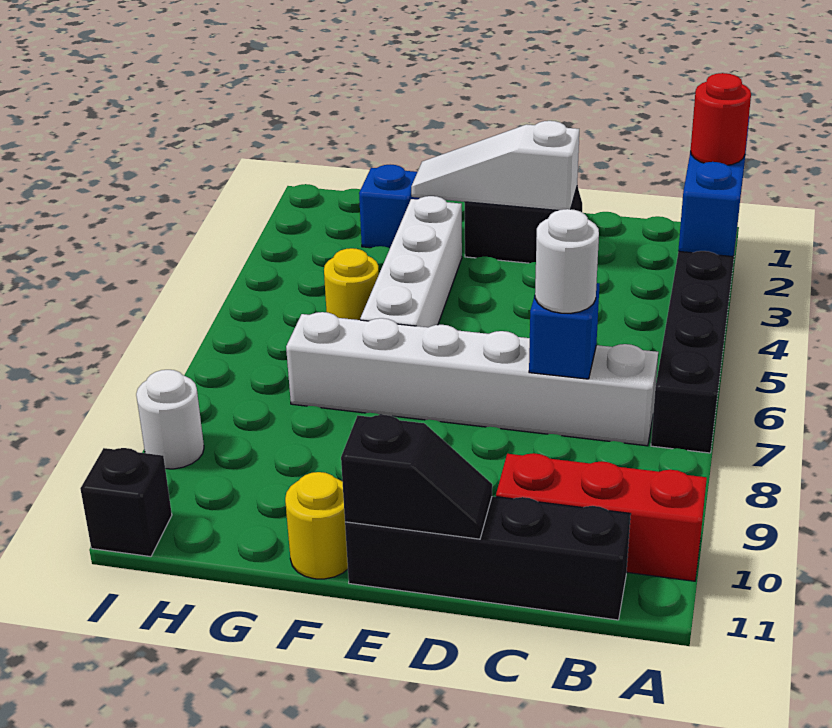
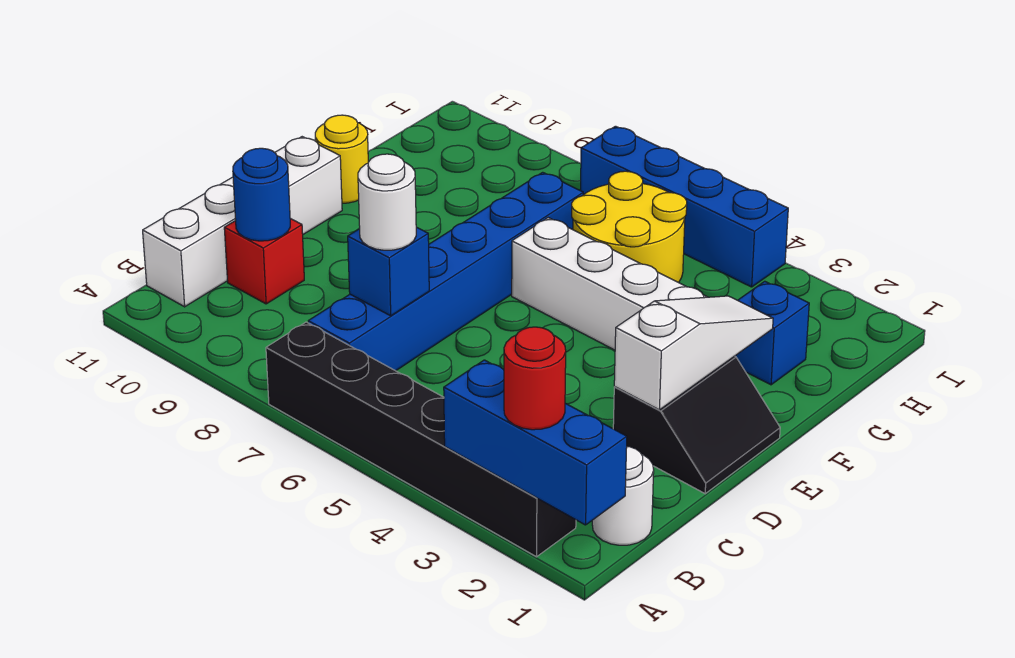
red 1x3 brick [496,453,707,581] -> red 1x1 brick [224,219,304,304]
white 1x6 brick [286,312,658,446] -> blue 1x6 brick [308,172,583,371]
black 1x4 brick [345,496,631,620] -> white 1x4 brick [143,137,342,307]
none -> blue 1x1 round brick [233,148,290,241]
black 1x2 slope [341,415,492,539] -> none
yellow 1x1 round brick [324,248,379,320] -> yellow 2x2 round brick [572,171,687,283]
none -> blue 1x4 brick [581,126,788,287]
white 1x1 round brick [136,370,204,469] -> white 1x1 round brick moved to [592,446,654,545]
black 1x1 brick [80,448,172,557] -> none

